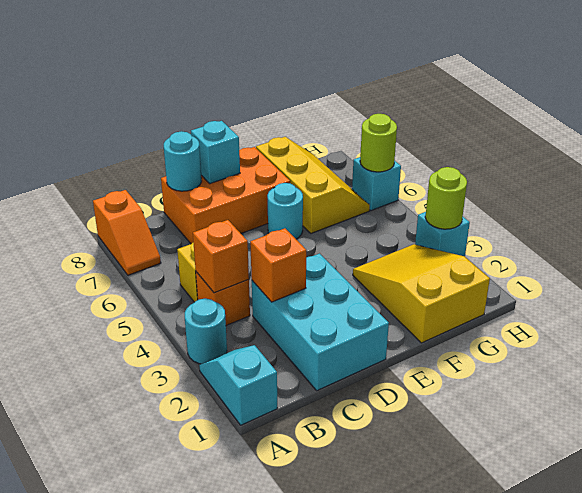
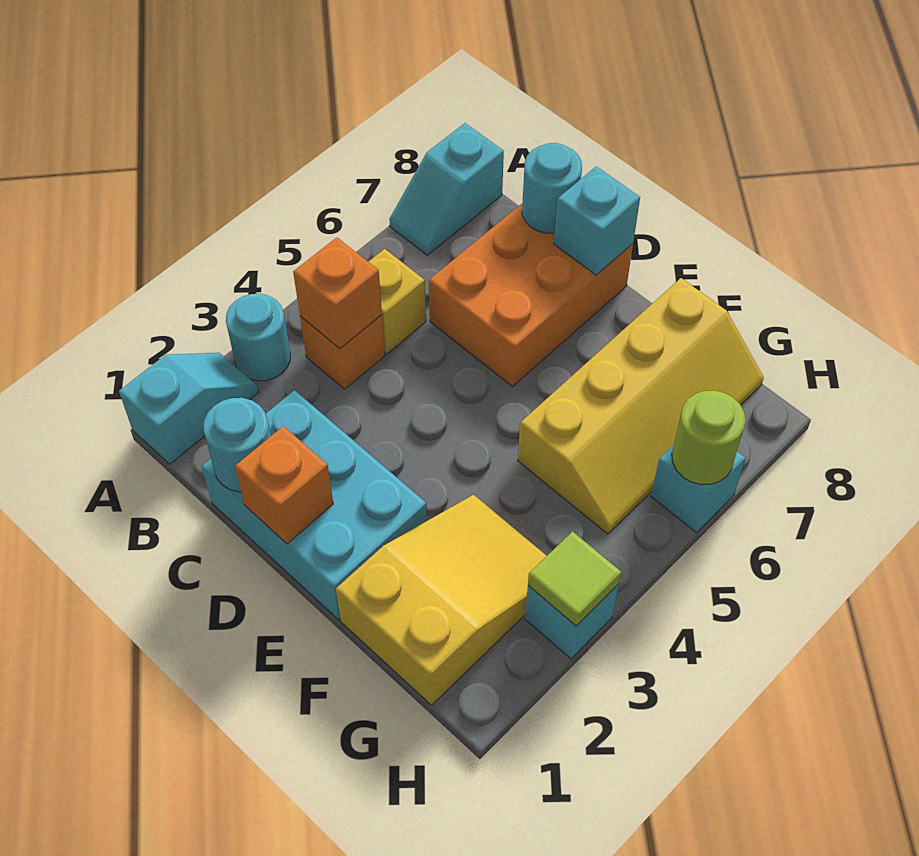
orange 1x2 slope [93,190,161,275] -> cyan 1x2 slope [389,123,504,255]
cyan 2x3 brick [252,253,389,391] -> cyan 2x3 brick turned to [202,390,427,620]
orange 1x1 brick [250,228,306,302] -> orange 1x1 brick moved to [235,426,333,544]
orange 2x3 brick [161,147,290,244] -> orange 2x3 brick turned to [429,204,633,387]
cyan 1x1 round brick [267,183,303,239] -> cyan 1x1 round brick moved to [203,398,271,492]
yellow 2x3 slope [256,137,370,233] -> yellow 2x4 slope [518,278,764,534]
lime 1x1 round brick [425,167,467,229] -> lime 1x1 tile [528,532,621,626]

